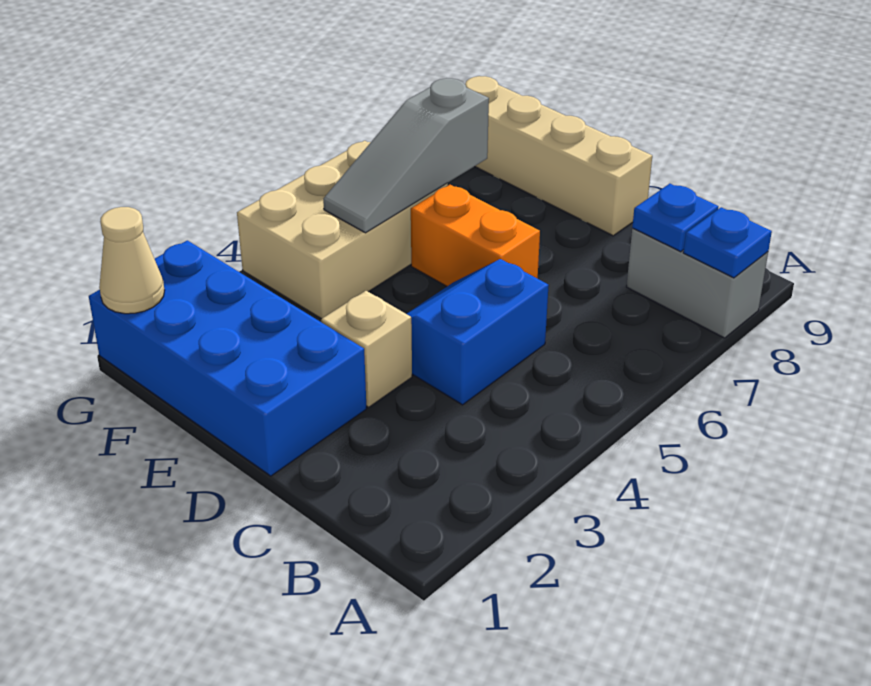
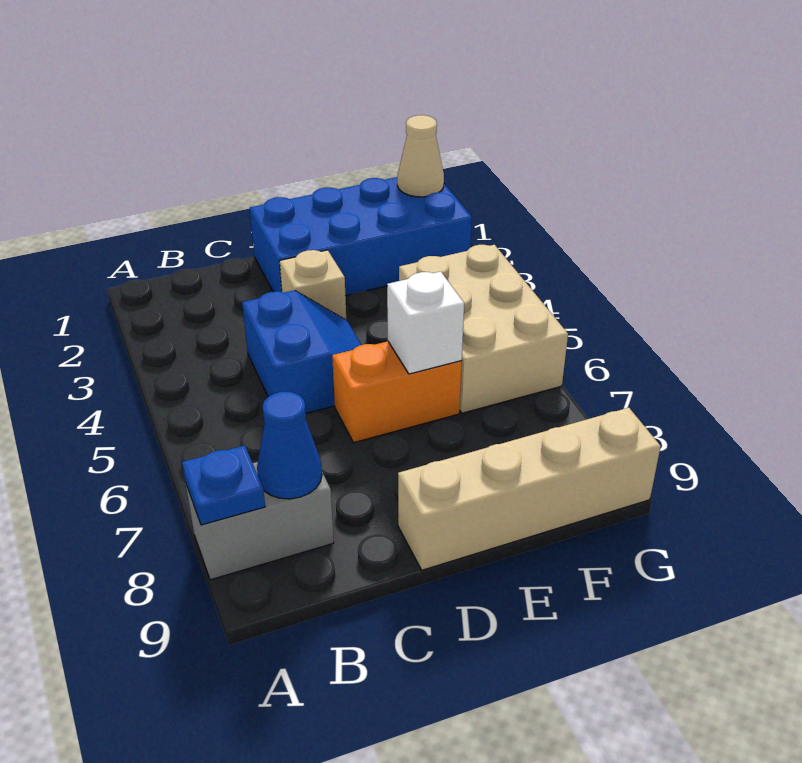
blue 1x1 plate [632,184,719,252] -> blue 1x1 cone [257,392,322,499]
none -> white 1x1 brick [387,271,464,374]
grey 1x3 slope [323,78,489,233] -> none

